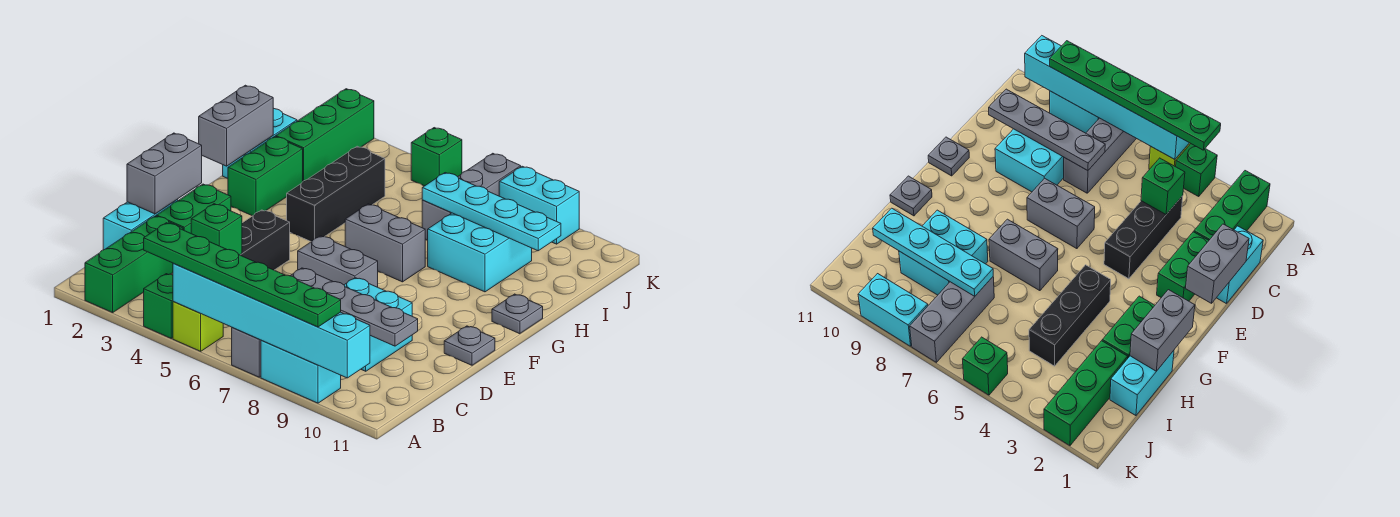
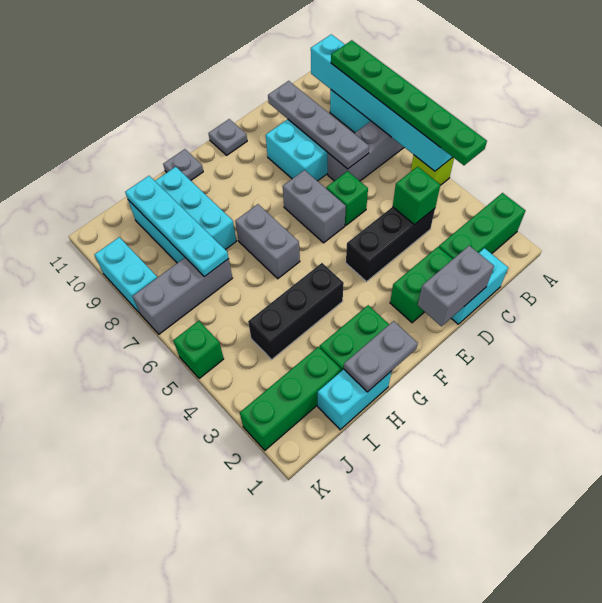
green 1x1 brick [144,274,173,338] -> green 1x1 brick moved to [326,171,368,225]
grey 1x2 brick [199,85,273,166] -> grey 1x2 plate [344,321,418,392]
cyan 2x2 brick [428,213,532,292] -> cyan 2x3 brick [128,167,236,263]

